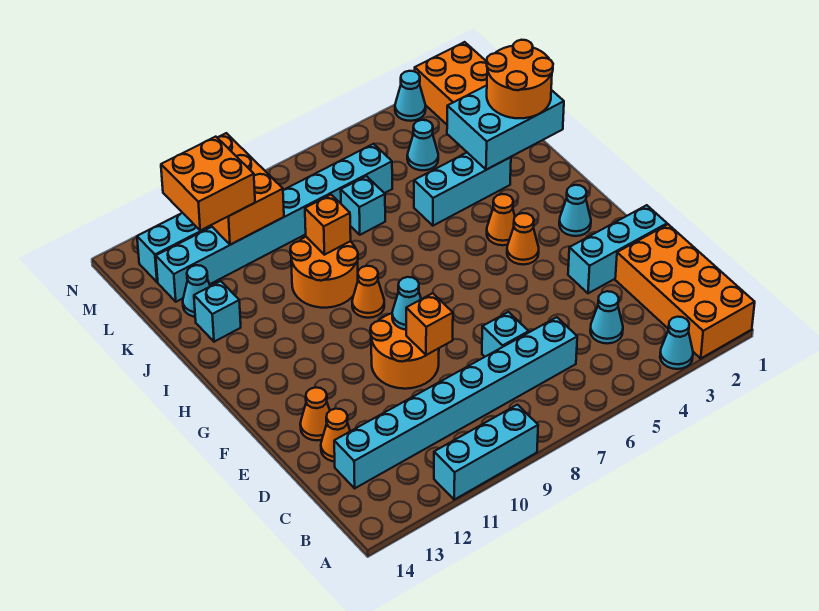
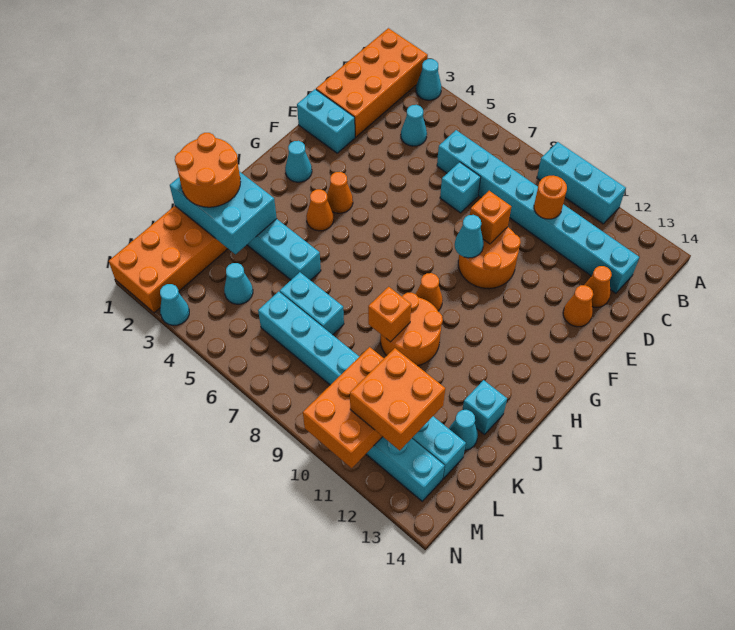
none -> orange 1x1 round brick [534,176,567,219]
cyan 1x3 brick [568,205,667,293] -> cyan 1x2 brick [297,89,355,153]
cyan 1x1 brick [341,176,385,235] -> cyan 1x2 brick [280,272,344,335]

